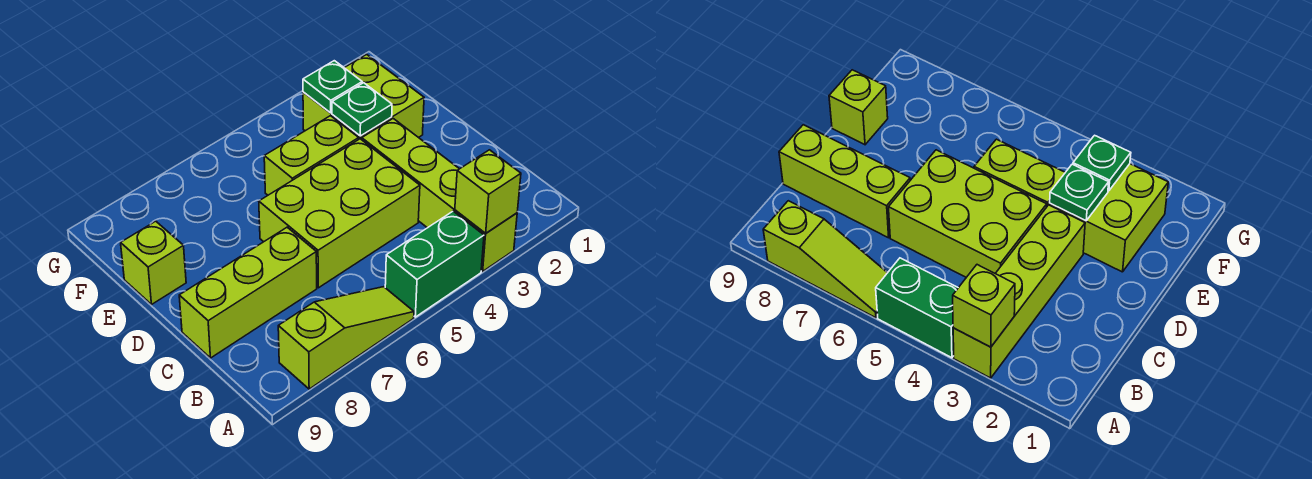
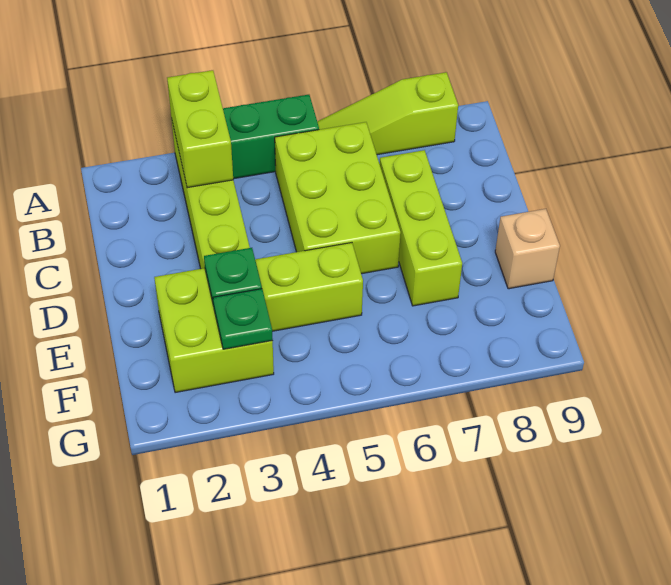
lime 1x1 brick [455,150,521,233] -> lime 1x2 brick [167,70,233,188]
lime 2x3 brick [259,139,420,288] -> lime 2x3 brick turned to [275,122,401,274]
lime 1x3 brick [179,227,317,358] -> lime 1x3 brick turned to [380,150,462,306]
lime 1x1 brick [121,221,186,304] -> tan 1x1 brick [495,209,560,289]

